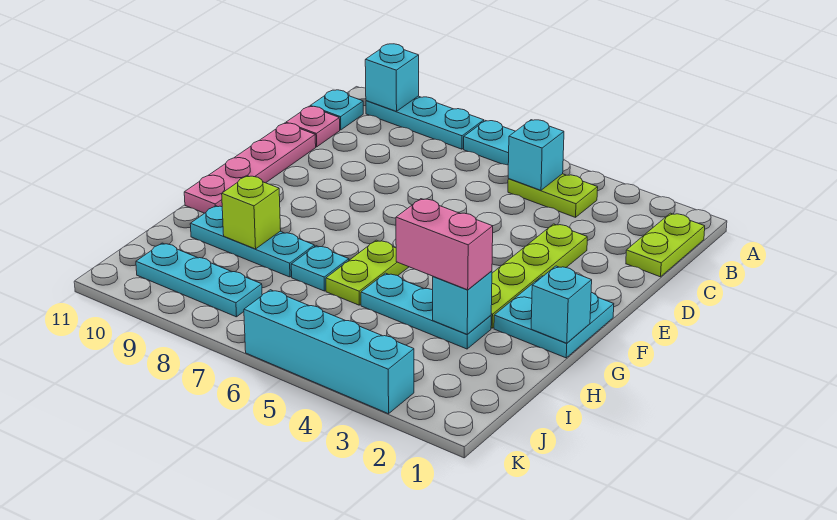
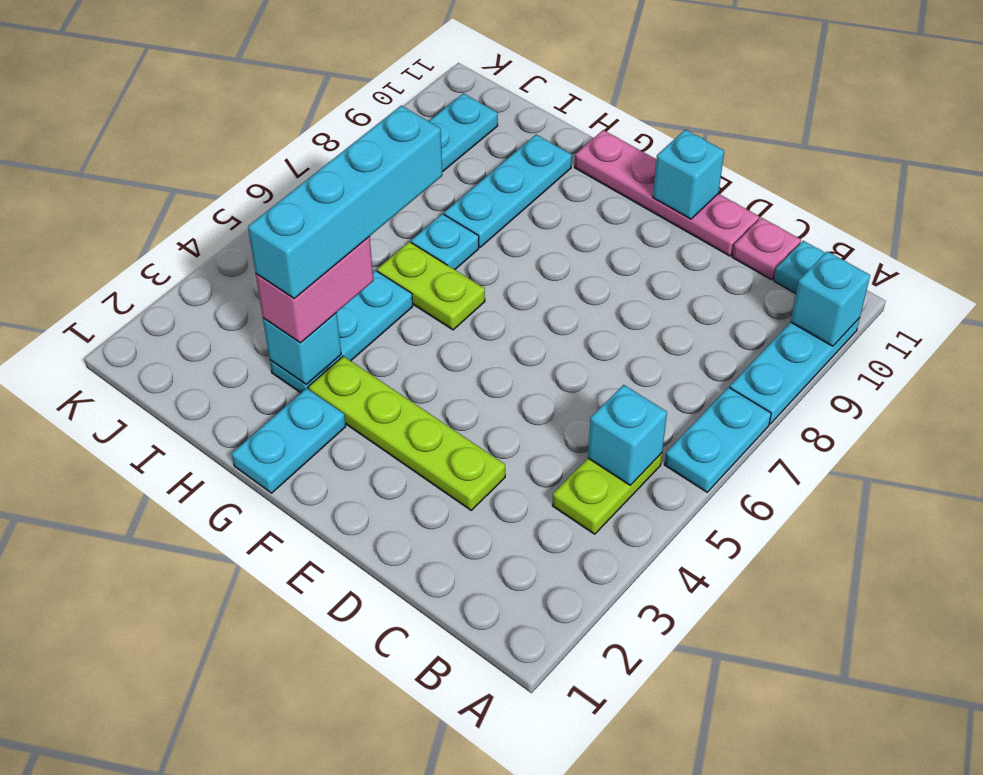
lime 1x2 plate [626,213,705,277] -> none
cyan 2x2 plate [494,276,614,358] -> cyan 1x2 plate [232,388,346,493]
cyan 1x1 brick [531,266,592,343] -> cyan 1x1 brick moved to [653,130,724,219]
lime 1x1 brick [222,176,281,249] -> none
cyan 1x4 brick [244,290,414,414] -> cyan 1x4 brick moved to [248,106,442,298]

